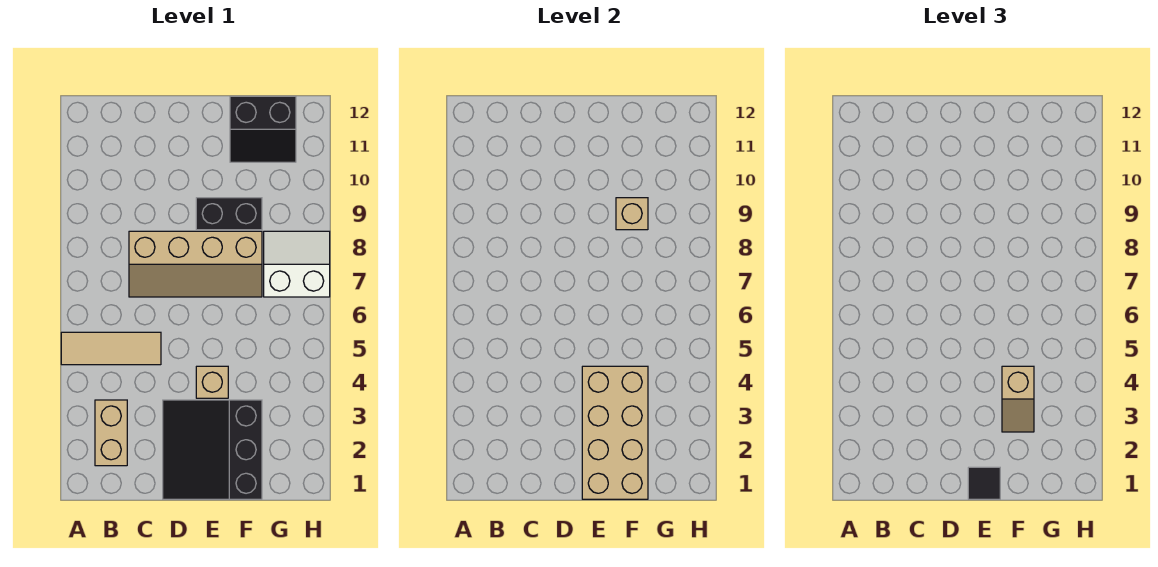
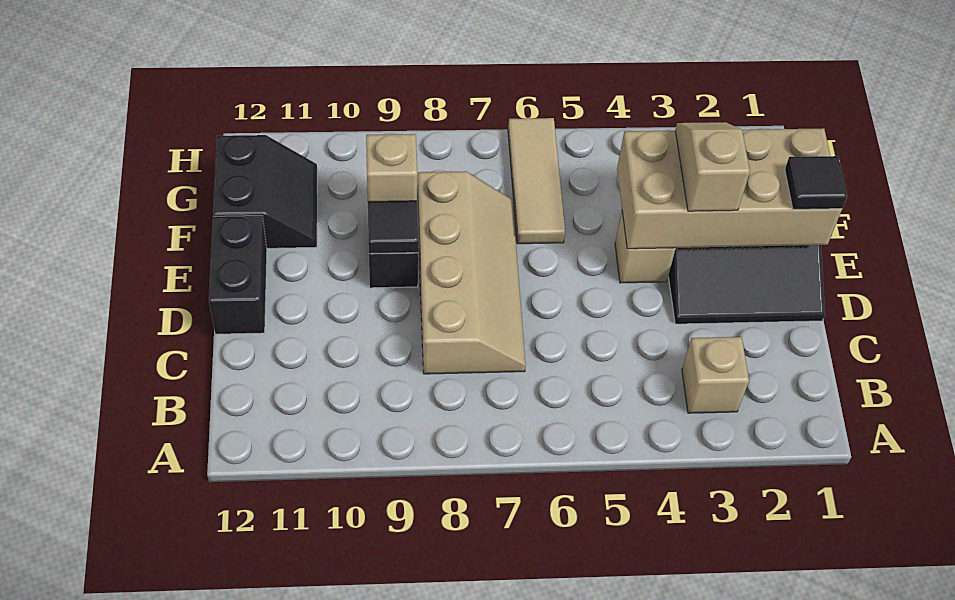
tan 1x3 tile [61,332,161,365] -> tan 1x3 tile moved to [508,118,565,244]
tan 1x2 brick [95,400,127,466] -> tan 1x1 brick [682,337,749,413]
none -> black 1x2 brick [209,216,267,334]
none -> black 1x1 tile [368,201,419,254]
tan 1x2 slope [1002,366,1034,432] -> tan 1x2 slope turned to [675,122,750,211]
white 2x2 slope [264,231,330,297] -> none

